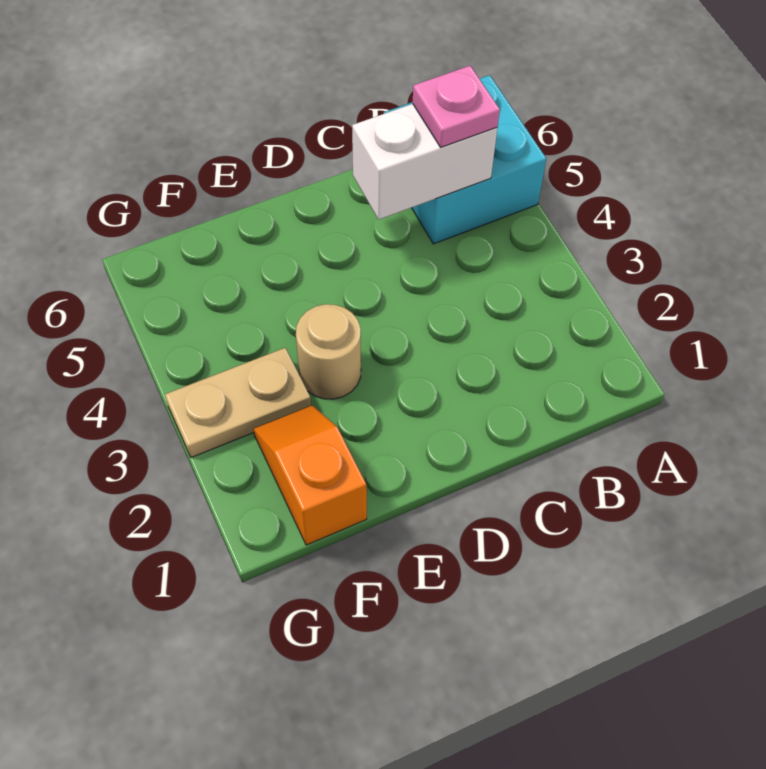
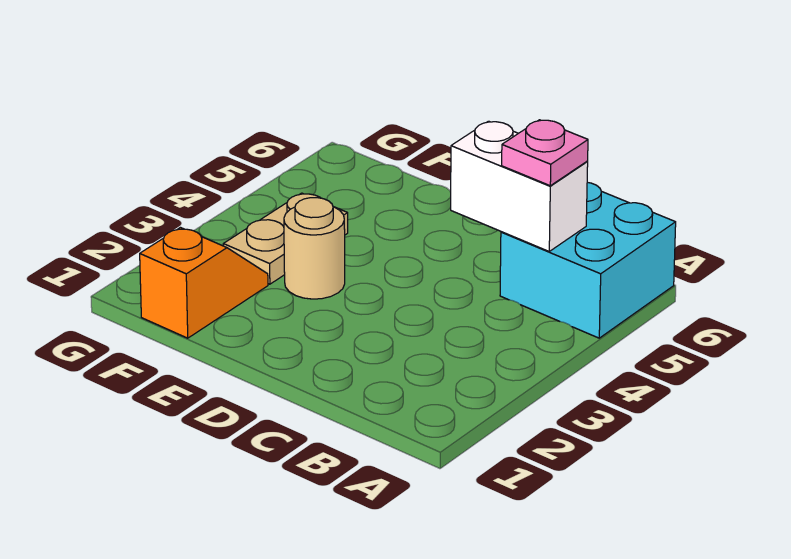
tan 1x2 plate [165,348,311,458] -> tan 1x2 plate turned to [223,193,348,284]

